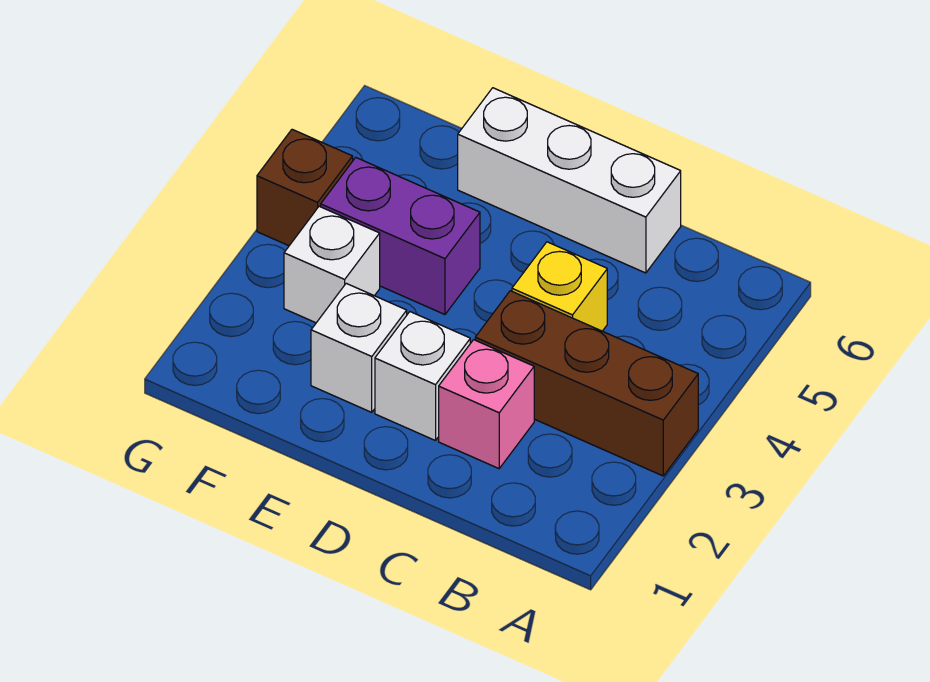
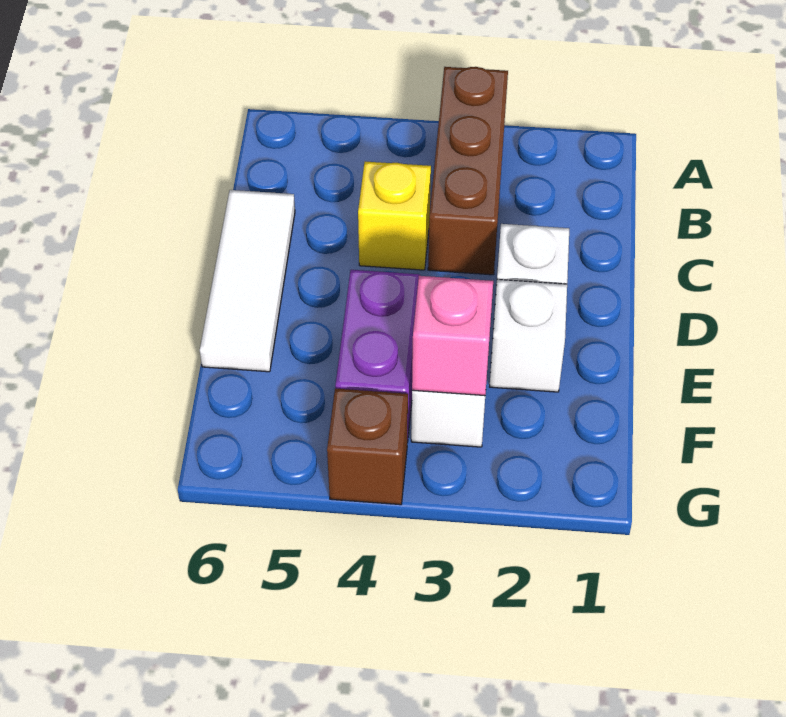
pink 1x1 brick [439,340,534,469] -> pink 1x1 brick moved to [412,276,493,396]
white 1x3 brick [458,88,681,273] -> white 1x3 tile [200,190,295,372]

